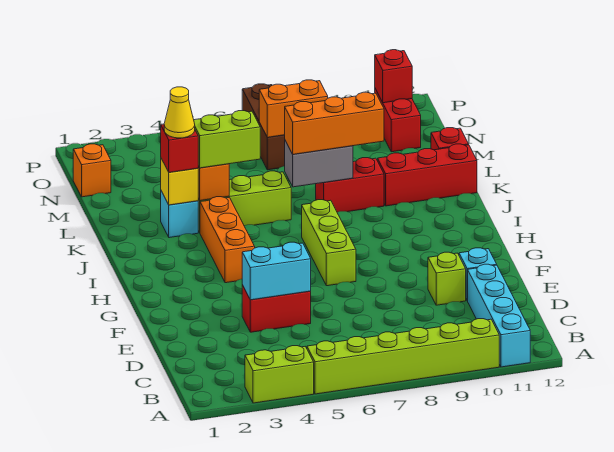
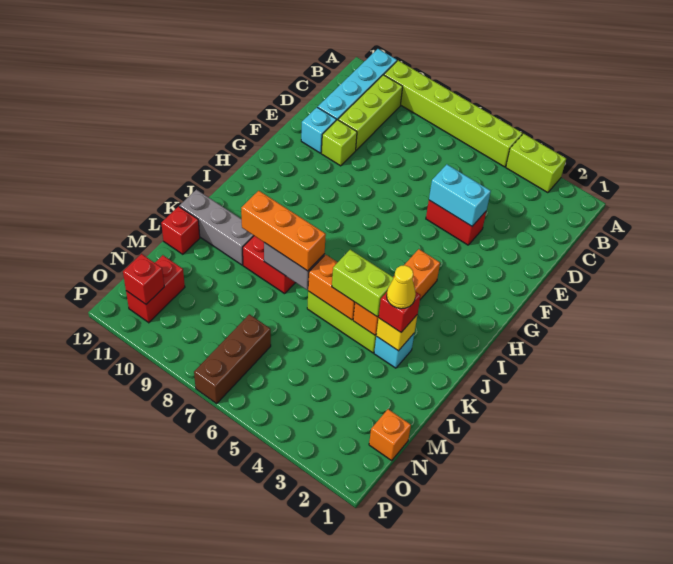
lime 1x3 brick [302,200,356,286] -> lime 1x3 brick moved to [338,75,403,150]
red 1x3 brick [378,144,477,206] -> grey 1x3 brick [180,190,254,265]
orange 1x2 brick [259,80,328,137] -> orange 1x2 brick moved to [308,255,355,320]

